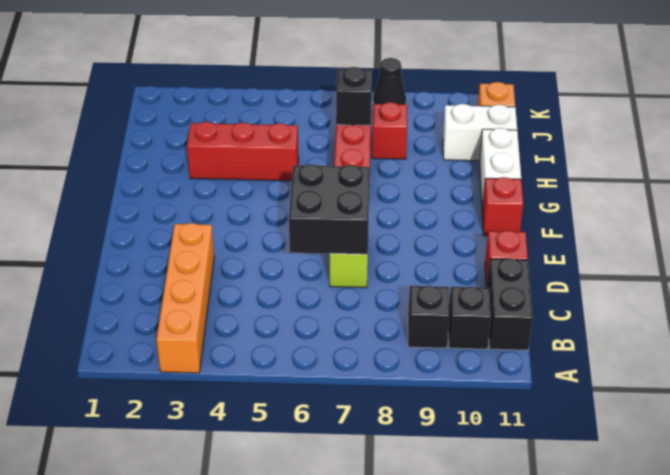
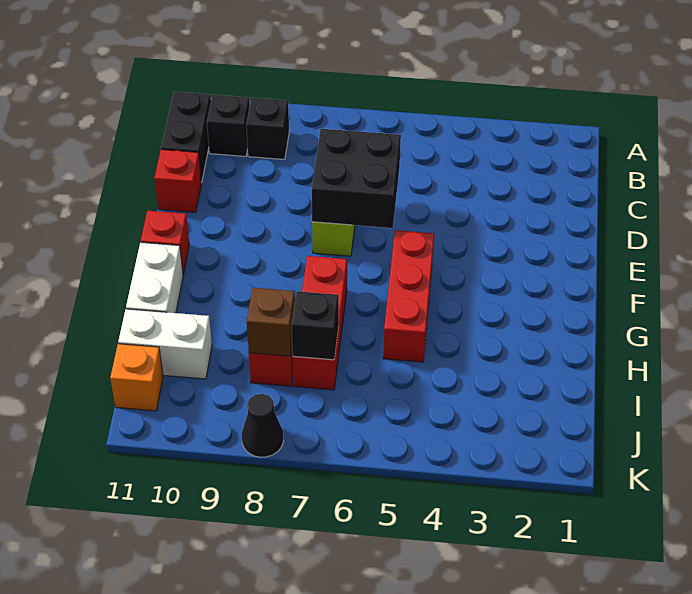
orange 1x4 brick [156,223,214,373] -> none
red 1x3 brick [187,122,299,181] -> red 1x3 brick turned to [383,230,434,362]
none -> brown 1x1 brick [247,288,295,356]

